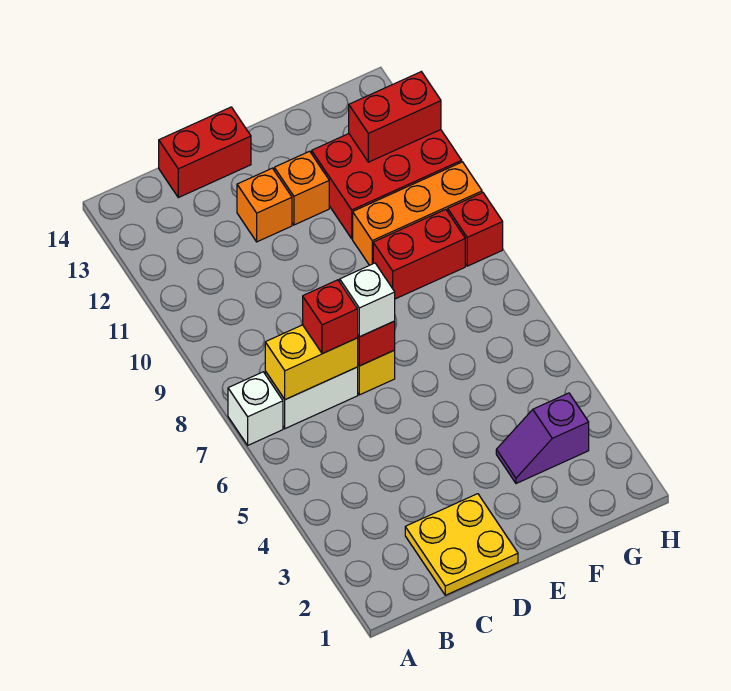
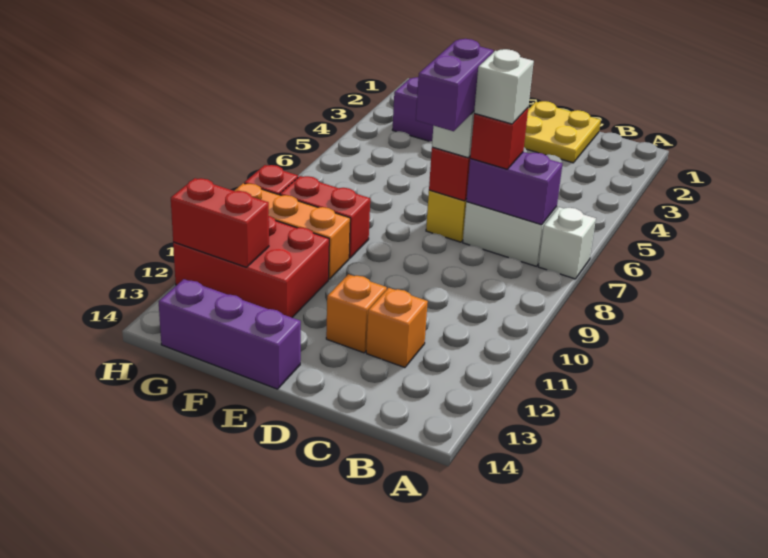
yellow 1x2 brick [265,325,358,400] -> purple 1x2 brick [466,152,562,225]
none -> white 1x1 brick [474,49,534,124]
red 1x2 brick [159,107,251,198] -> none
none -> purple 1x2 brick [416,39,493,131]
orange 1x1 brick [274,151,329,225] -> orange 1x1 brick moved to [366,288,428,368]
none -> purple 1x3 brick [159,279,301,389]

